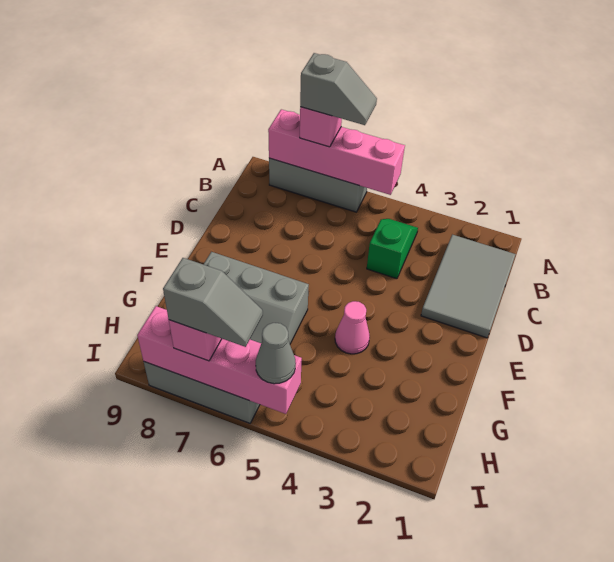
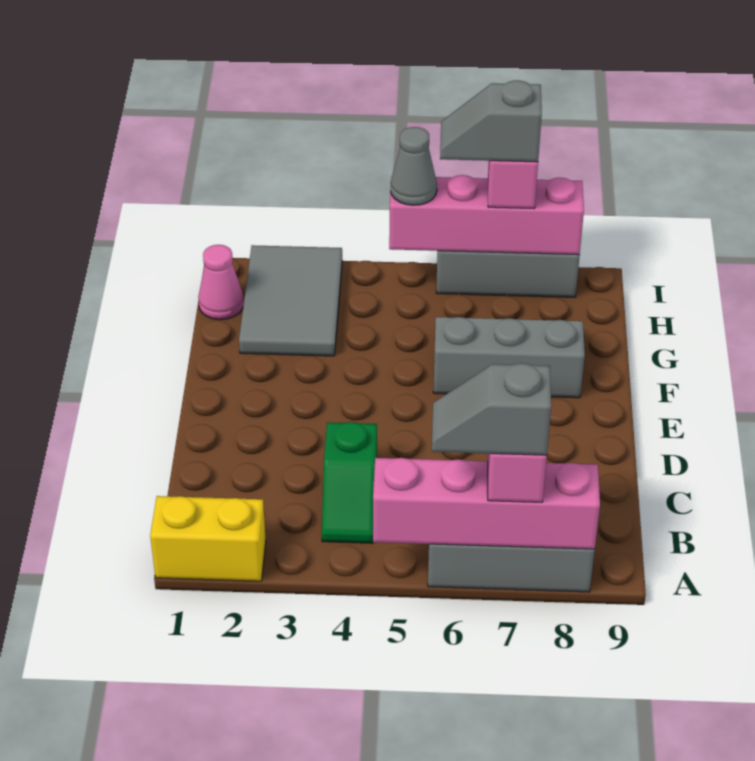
none -> yellow 1x2 brick [150,496,266,581]
grey 2x3 tile [421,235,516,338] -> grey 2x3 tile moved to [239,245,342,356]
pink 1x1 cone [335,301,370,354] -> pink 1x1 cone moved to [198,245,244,320]

